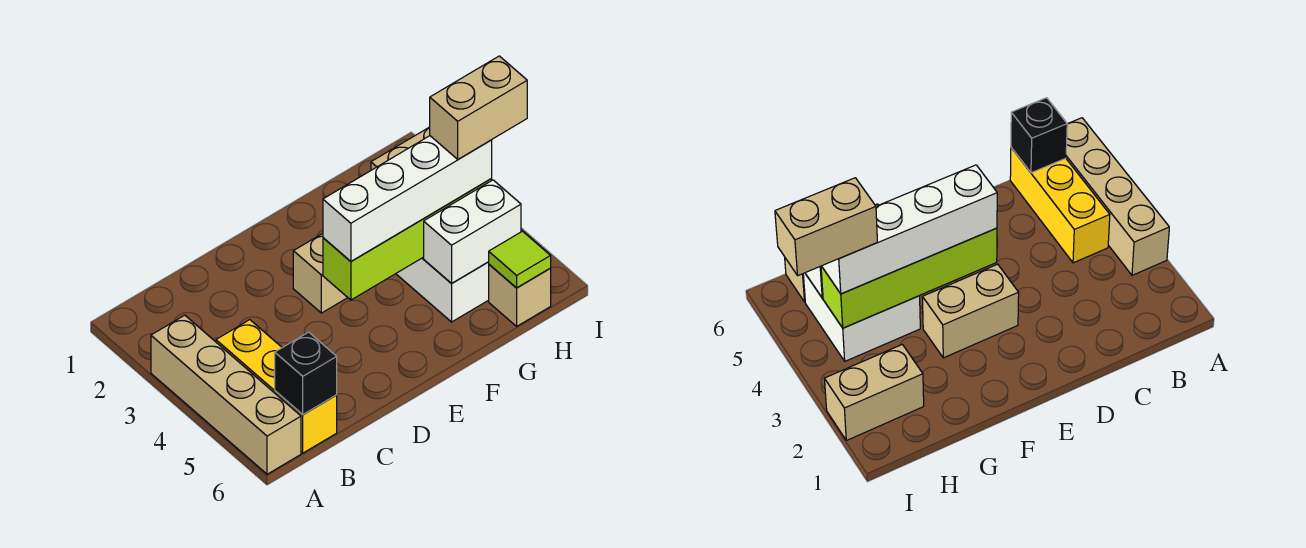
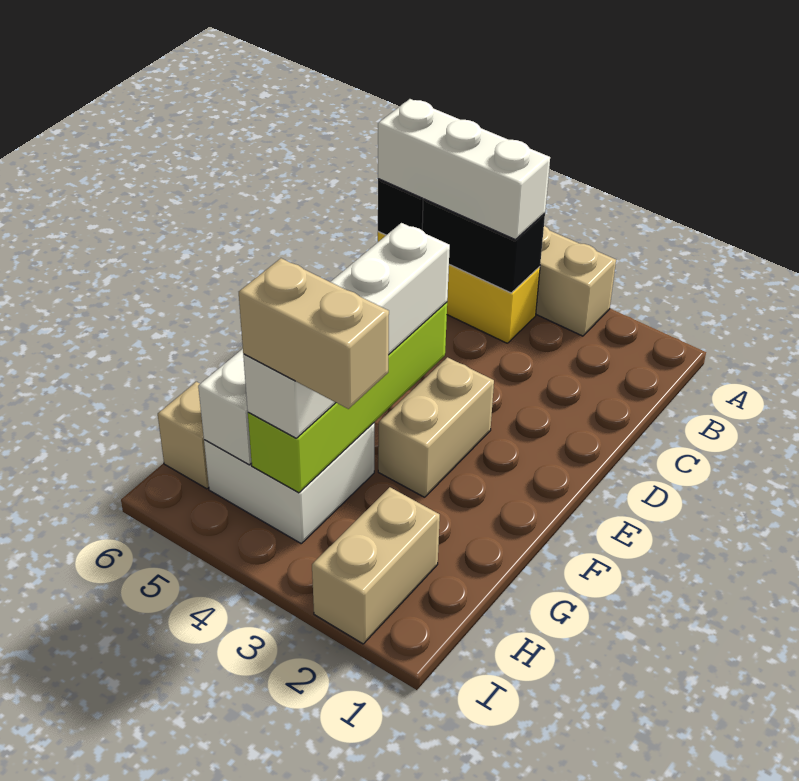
none -> black 1x2 brick [422,199,545,293]
none -> white 1x3 brick [378,99,550,239]
tan 1x2 brick [430,56,527,159] -> tan 1x2 brick turned to [239,258,389,409]
lime 1x1 tile [489,231,551,288] -> none

